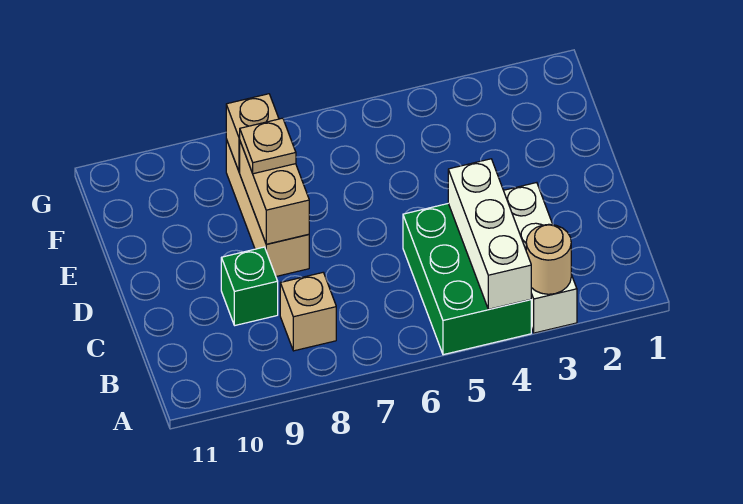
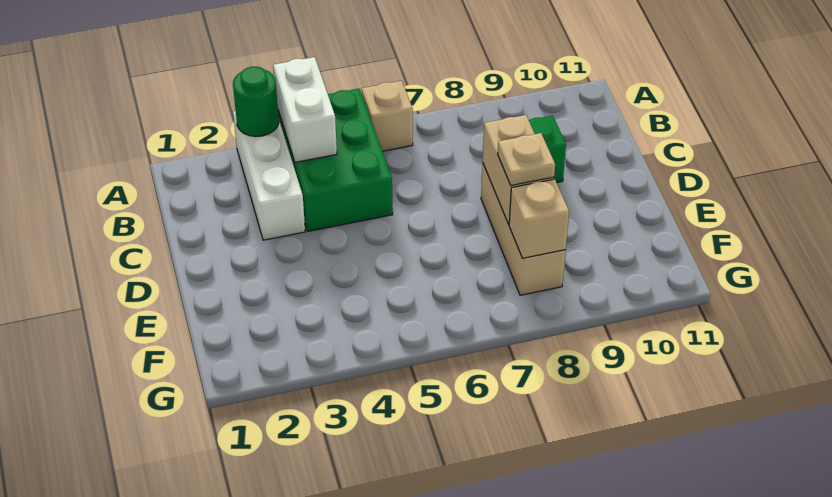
tan 1x1 round brick [526,224,571,294] -> green 1x1 round brick [233,66,279,137]
white 1x3 brick [448,159,531,309] -> white 1x2 brick [273,57,337,162]
tan 1x1 brick [280,273,336,351] -> tan 1x1 brick moved to [362,81,413,151]

